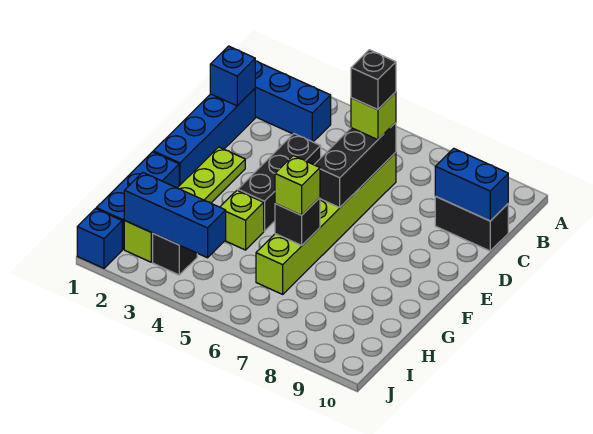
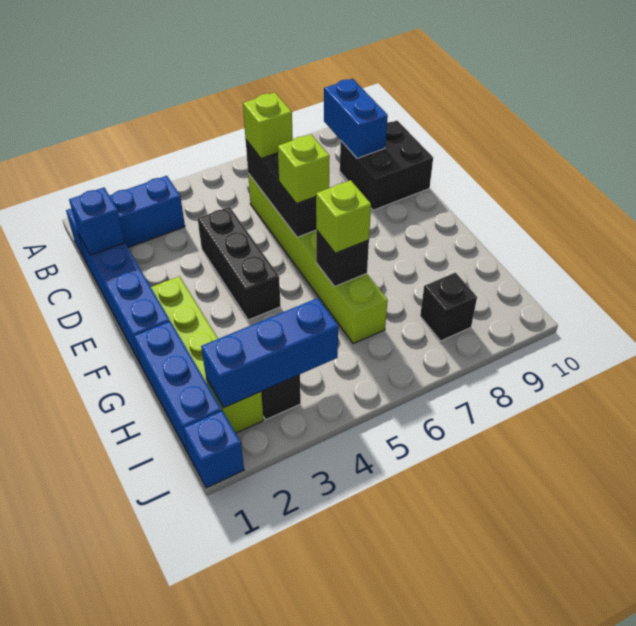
black 1x1 brick [351,50,396,110] -> black 1x1 brick moved to [420,273,477,341]
black 1x2 brick [435,197,508,251] -> black 2x2 brick [340,120,433,210]
blue 1x2 brick [435,148,508,221] -> blue 1x2 brick turned to [324,79,388,158]
lime 1x1 brick [220,190,264,250] -> lime 1x1 brick moved to [278,134,330,204]

